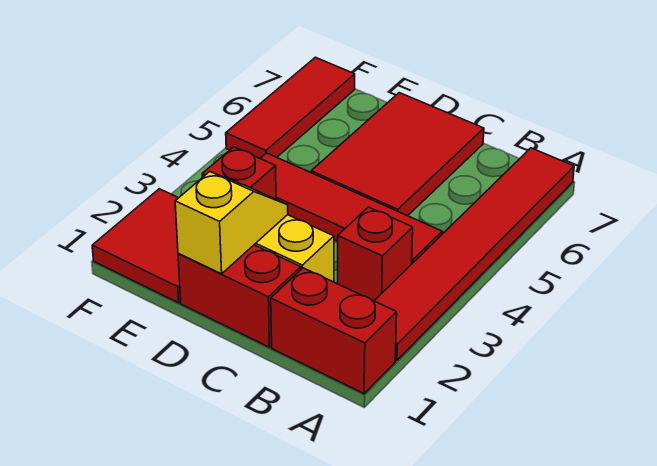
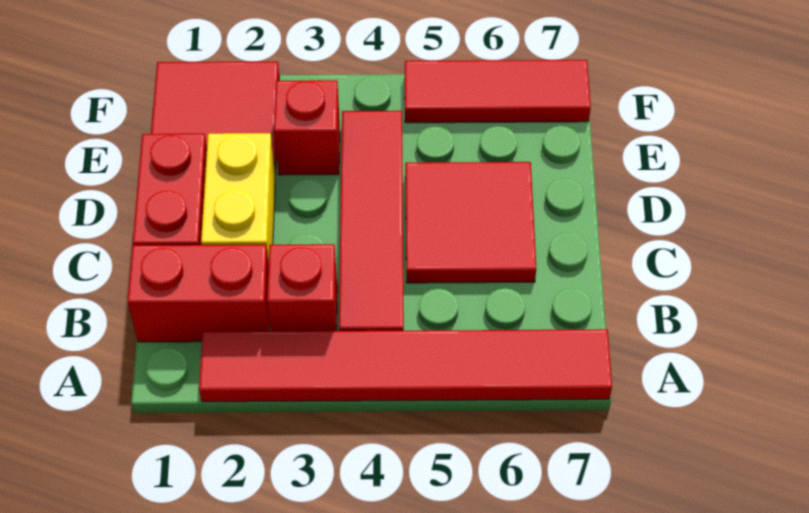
red 1x2 brick [271,268,397,394] -> red 1x2 brick turned to [128,245,270,342]
red 2x3 tile [311,93,484,216] -> red 2x2 tile [405,162,536,283]
yellow 1x2 slope [175,172,288,274] -> none

